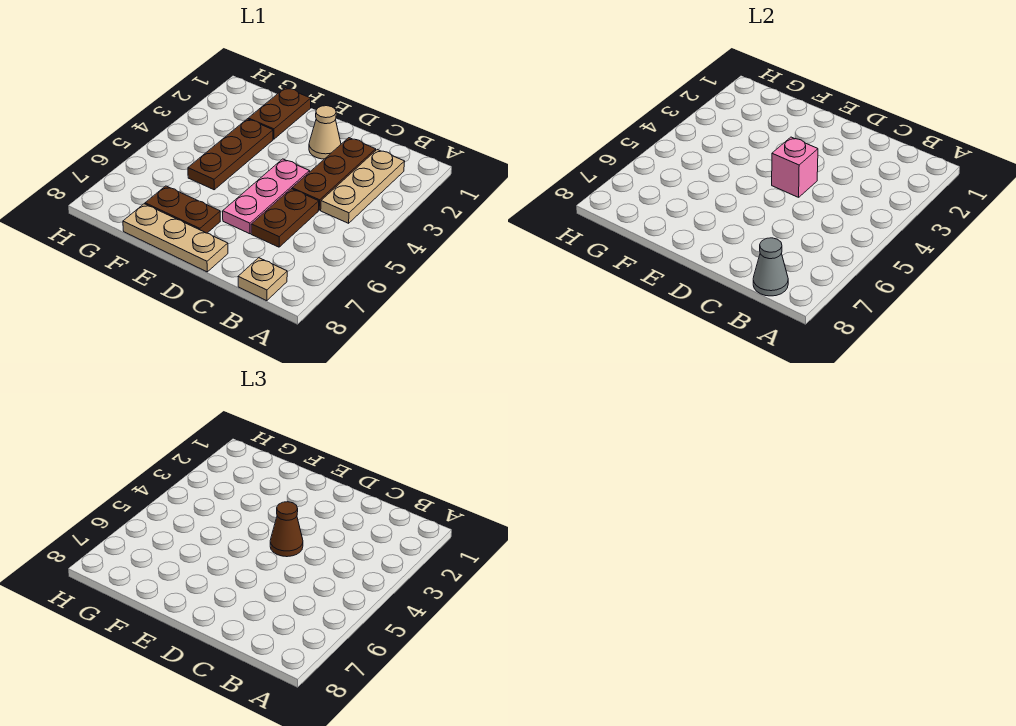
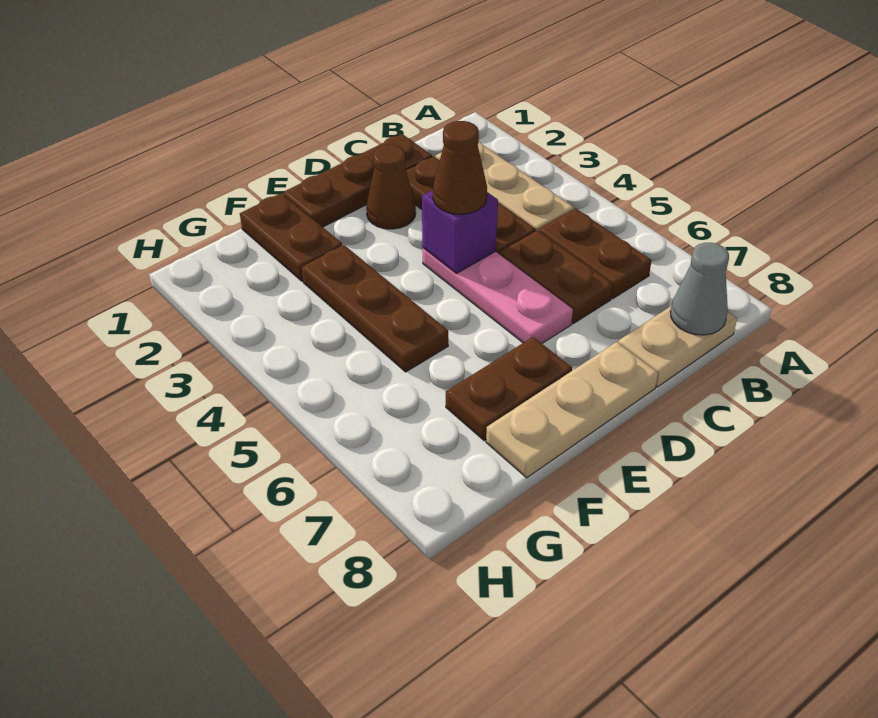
none -> brown 1x2 plate [539,208,652,299]
tan 1x1 plate [238,258,287,301] -> tan 1x2 plate [618,306,737,387]
none -> brown 1x3 plate [283,134,432,227]
tan 1x1 cone [309,106,341,159] -> brown 1x1 cone [366,145,416,229]
pink 1x1 brick [772,137,818,197] -> purple 1x1 brick [422,190,498,273]

